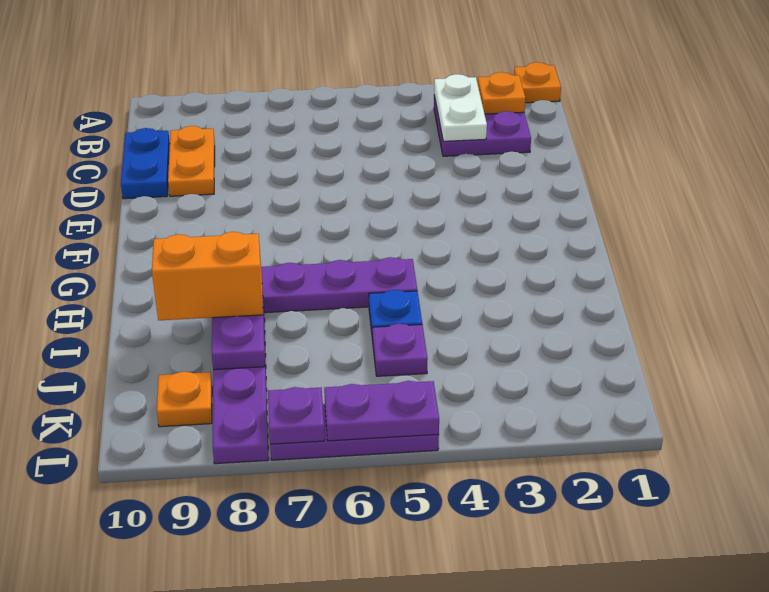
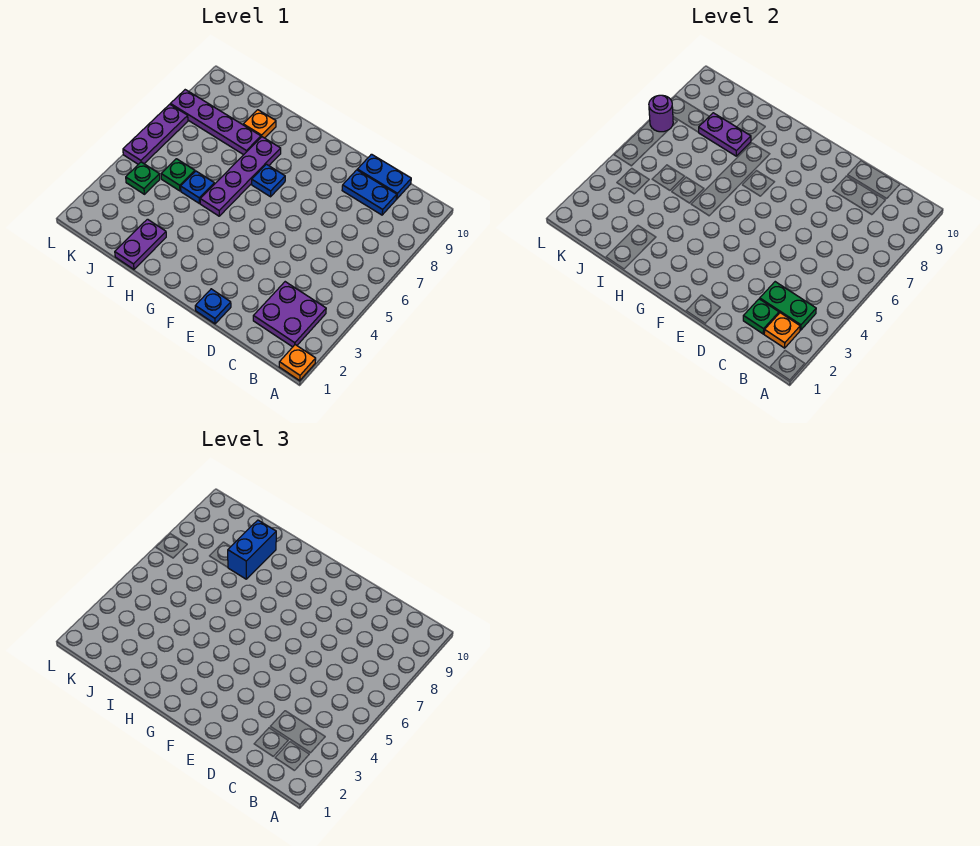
white 1x2 plate [434,74,487,141] -> green 1x2 plate [760,282,816,330]
none -> green 1x1 plate [743,299,779,334]
orange 1x2 plate [168,126,215,196] -> blue 1x2 plate [342,170,397,215]
none -> blue 1x1 plate [195,289,231,324]
none -> blue 1x1 plate [252,164,285,197]
orange 1x2 brick [152,232,263,320] -> blue 1x2 brick [228,520,276,579]
purple 1x1 plate [372,324,428,376] -> green 1x1 plate [161,159,195,191]
none -> green 1x1 plate [126,162,160,194]
orange 1x1 plate [157,372,212,427] -> orange 1x1 plate moved to [243,110,276,138]
purple 1x2 plate [324,381,439,441] -> purple 1x2 plate moved to [115,219,166,269]
purple 1x1 plate [268,387,325,445] -> purple 1x1 round brick [649,95,673,132]

